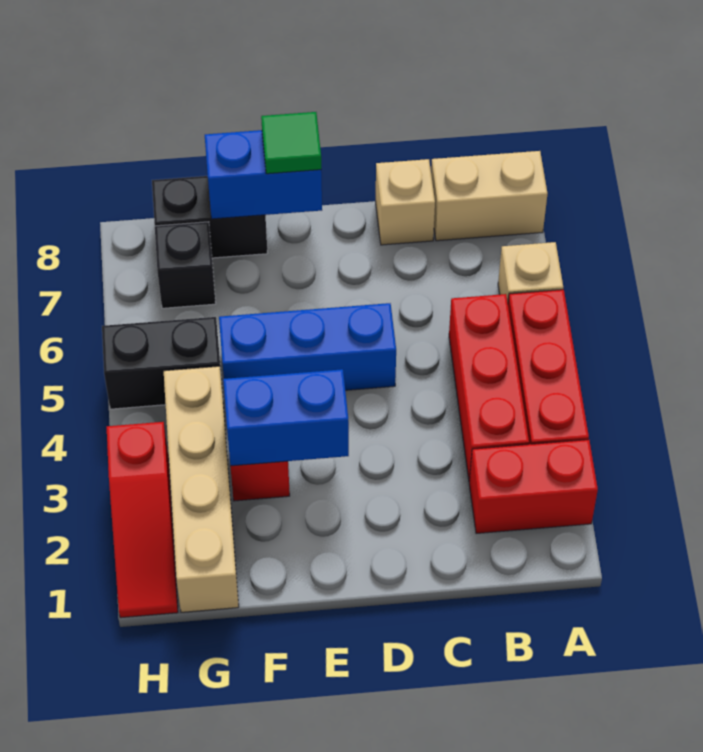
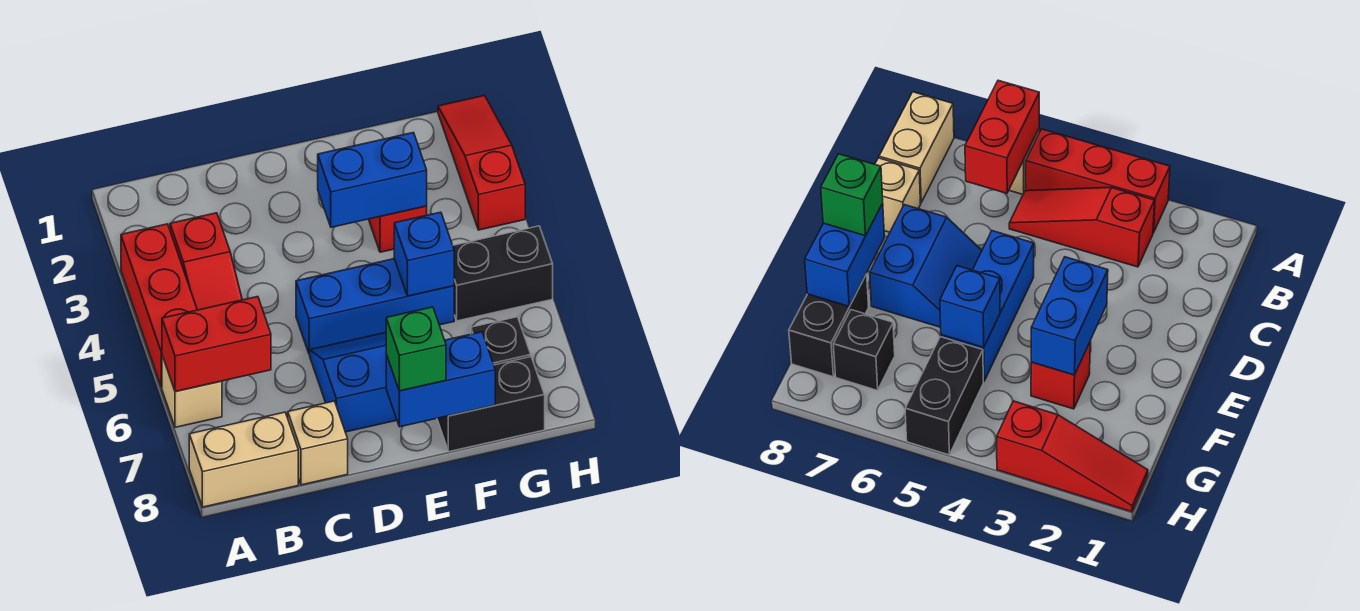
red 1x2 brick [469,440,598,534] -> red 1x2 brick moved to [162,297,271,392]
red 1x3 brick [449,294,529,481] -> red 1x3 slope [170,213,242,310]
none -> blue 2x2 slope [310,333,397,432]
green 1x1 tile [261,112,321,174] -> green 1x1 brick [386,307,446,391]
none -> blue 1x1 brick [394,212,454,296]
tan 1x4 brick [164,366,239,612] -> none

